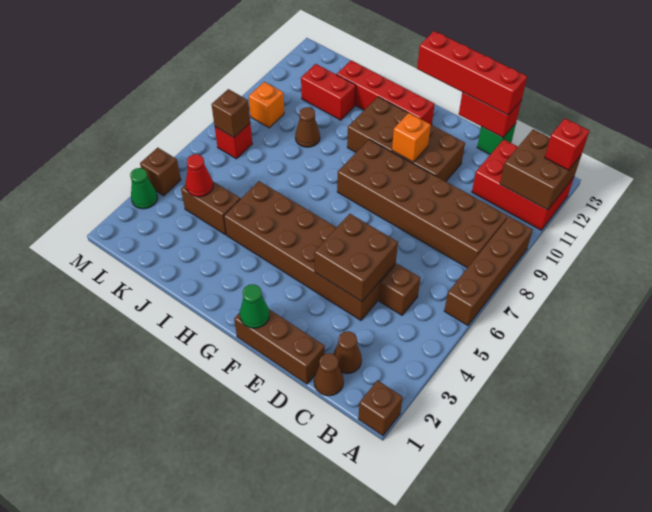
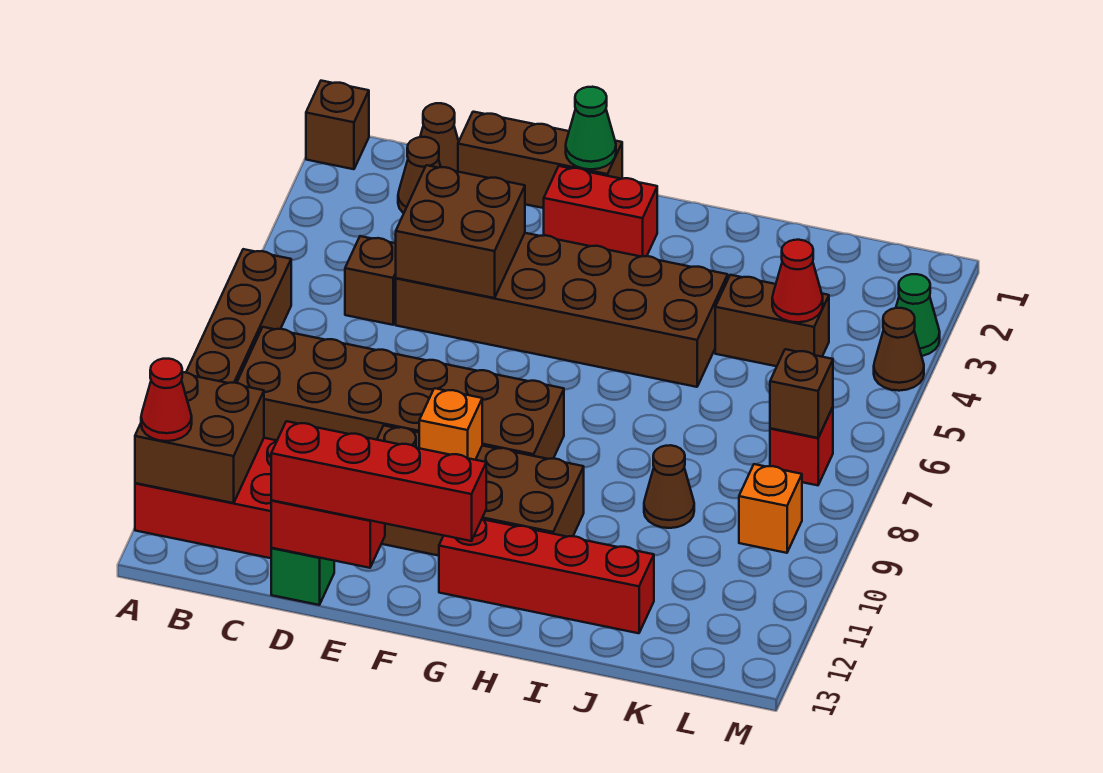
red 1x1 brick [545,119,589,170] -> red 1x1 cone [141,359,192,441]
red 1x2 brick [301,64,356,120] -> red 1x2 brick moved to [544,166,657,257]
brown 1x1 brick [140,148,181,196] -> brown 1x1 cone [874,308,924,391]

